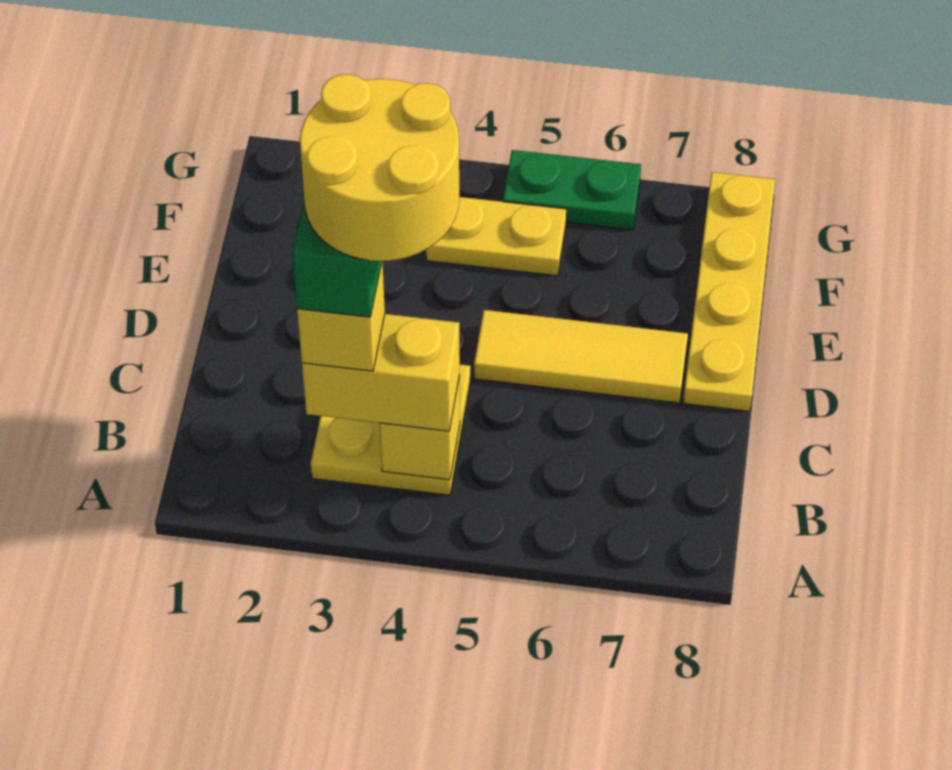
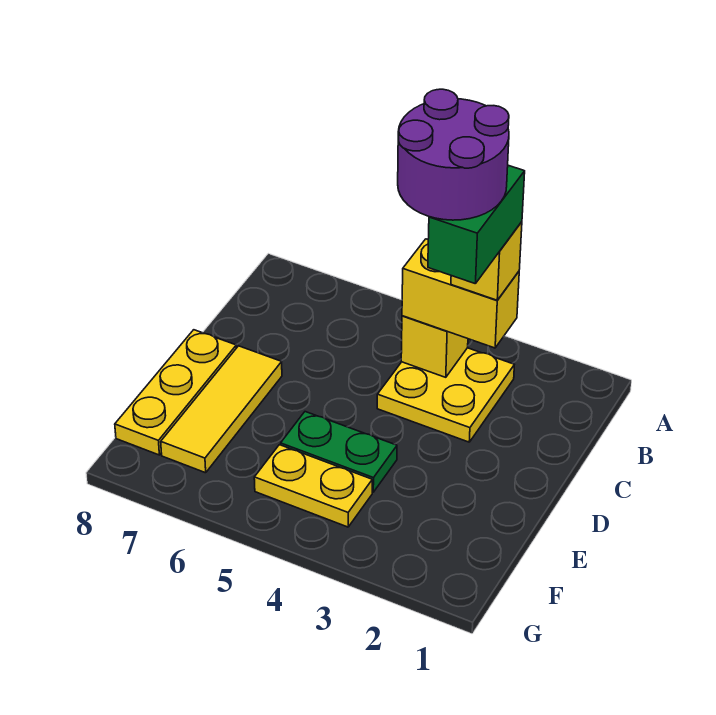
yellow 2x2 round brick [300,74,459,261] -> purple 2x2 round brick [398,89,509,220]
yellow 1x3 tile [474,310,688,403] -> yellow 1x3 tile turned to [161,346,282,473]
yellow 1x4 plate [683,172,775,411] -> yellow 1x3 plate [115,330,236,455]
green 1x2 plate [503,150,641,230] -> green 1x2 plate moved to [281,412,397,492]

